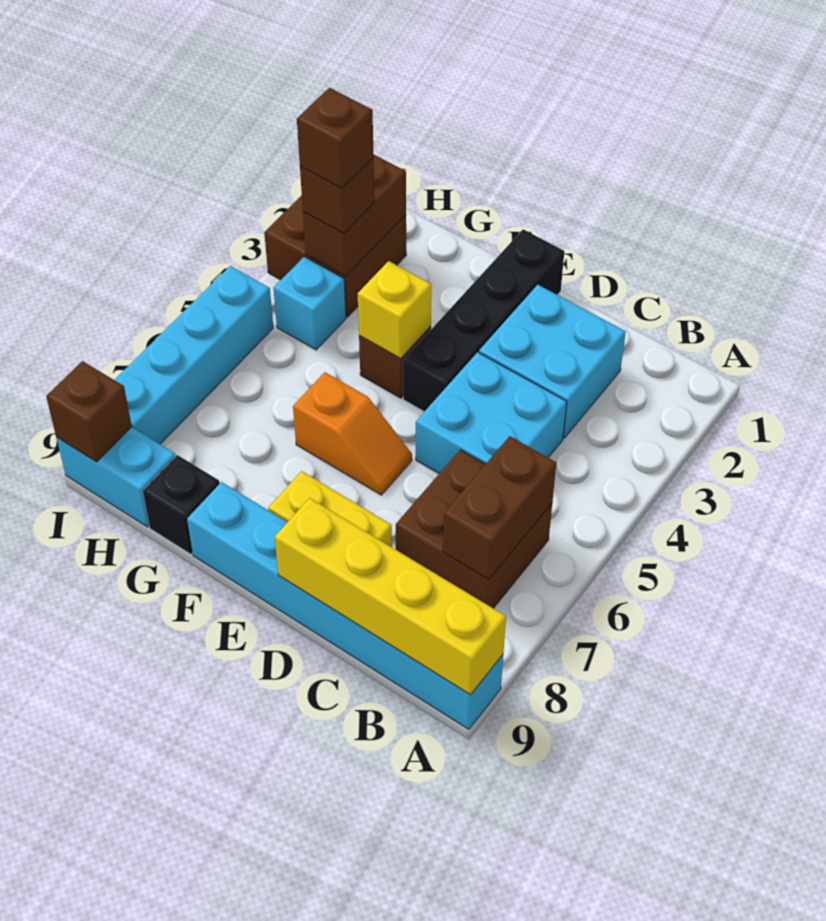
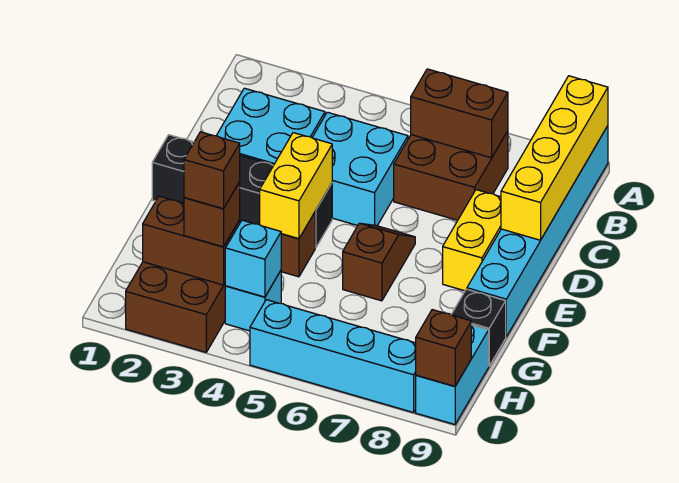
orange 1x2 slope [293,372,412,495] -> brown 1x2 slope [343,223,415,301]
yellow 1x1 brick [358,261,431,359] -> yellow 1x2 brick [260,133,332,239]
none -> cyan 1x1 brick [225,220,281,297]

